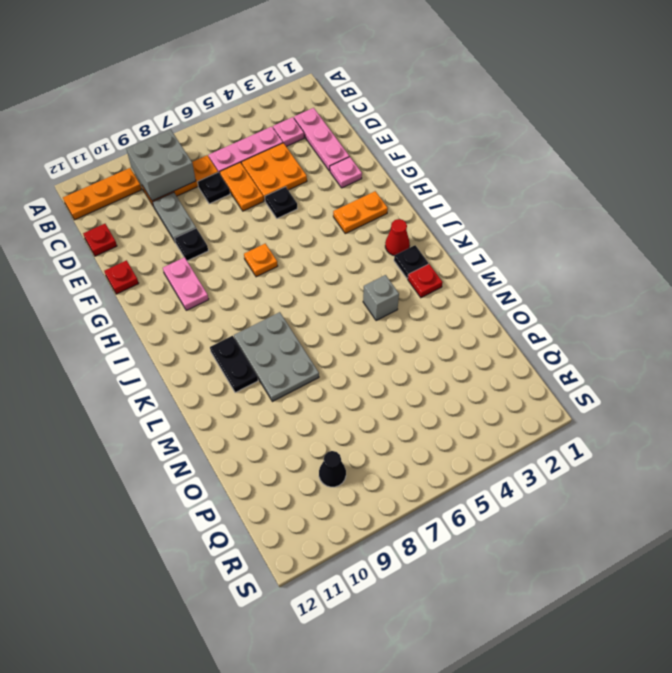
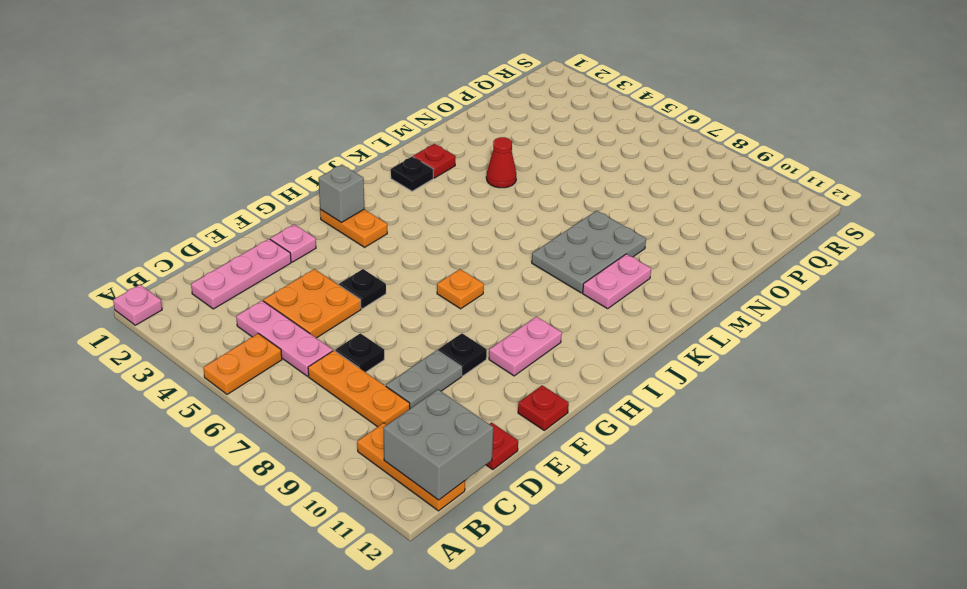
grey 2x2 brick [126,129,196,201] -> grey 2x2 brick moved to [383,390,493,500]
pink 1x1 plate [273,117,304,147] -> pink 1x1 plate moved to [113,285,162,325]
orange 1x2 plate [220,163,264,211] -> orange 1x2 plate moved to [203,333,282,394]
red 1x1 cone [385,219,410,256] -> red 1x1 cone moved to [486,137,516,188]
black 1x2 plate [210,336,258,393] -> pink 1x2 plate [583,254,651,309]
grey 1x1 brick [363,275,399,321] -> grey 1x1 brick moved to [319,165,364,222]
black 1x1 cone [319,451,346,487] -> none

